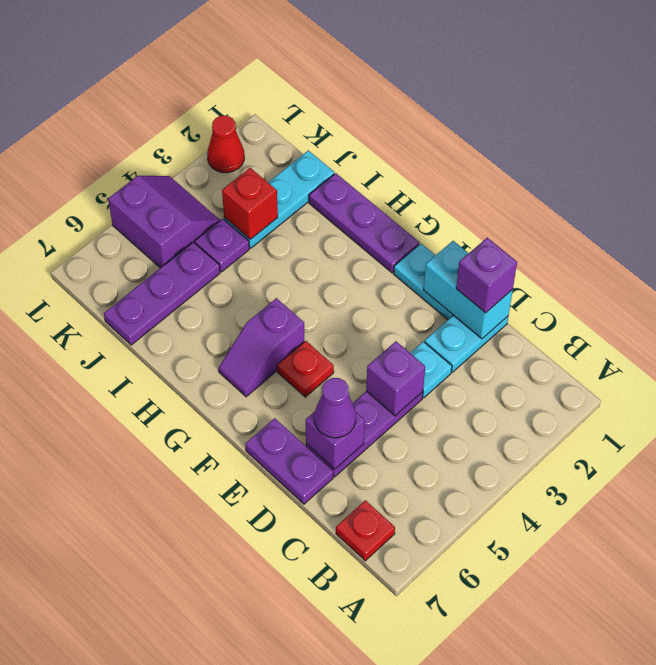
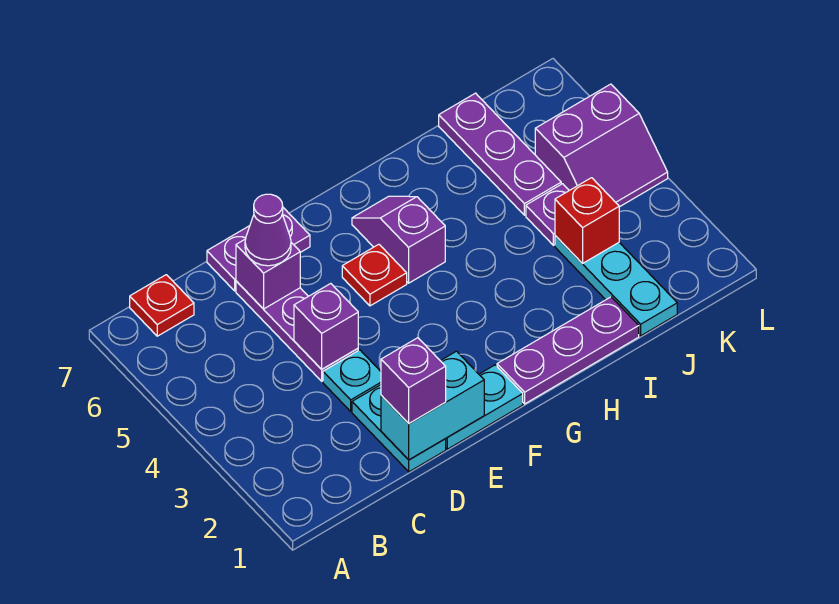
red 1x1 cone [207,116,244,173] -> none

